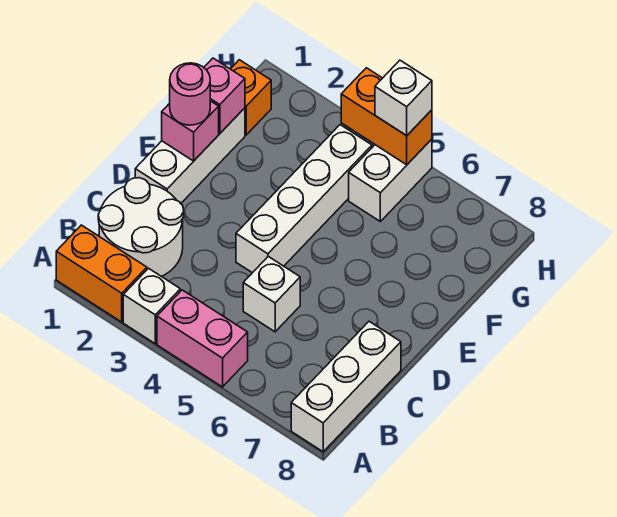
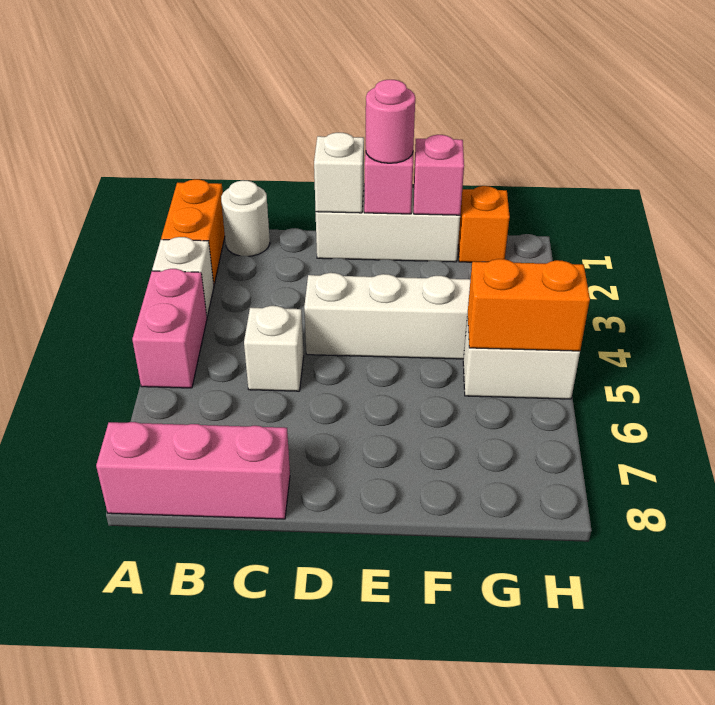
white 1x3 brick [291,321,401,452] -> pink 1x3 brick [96,422,290,519]
white 2x2 round brick [98,178,184,276] -> white 1x1 round brick [221,180,270,256]
orange 1x2 brick [341,68,432,165] -> orange 1x2 brick turned to [468,259,590,351]
white 1x1 brick [375,60,432,136] -> white 1x1 brick moved to [314,133,364,213]

